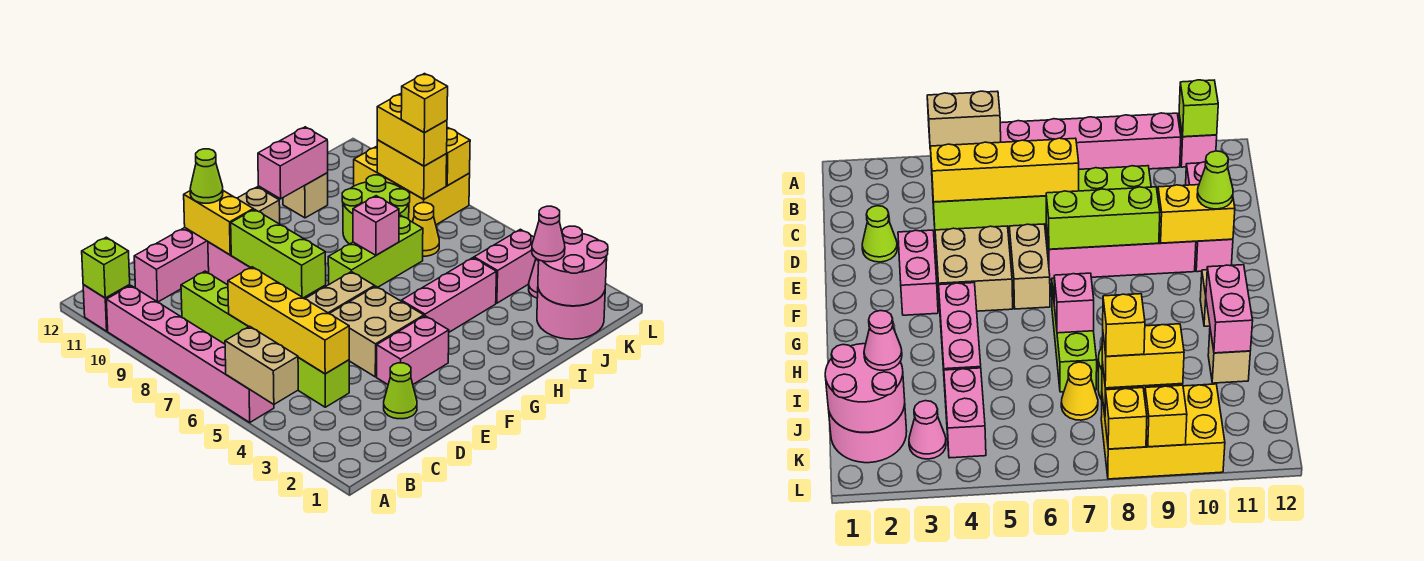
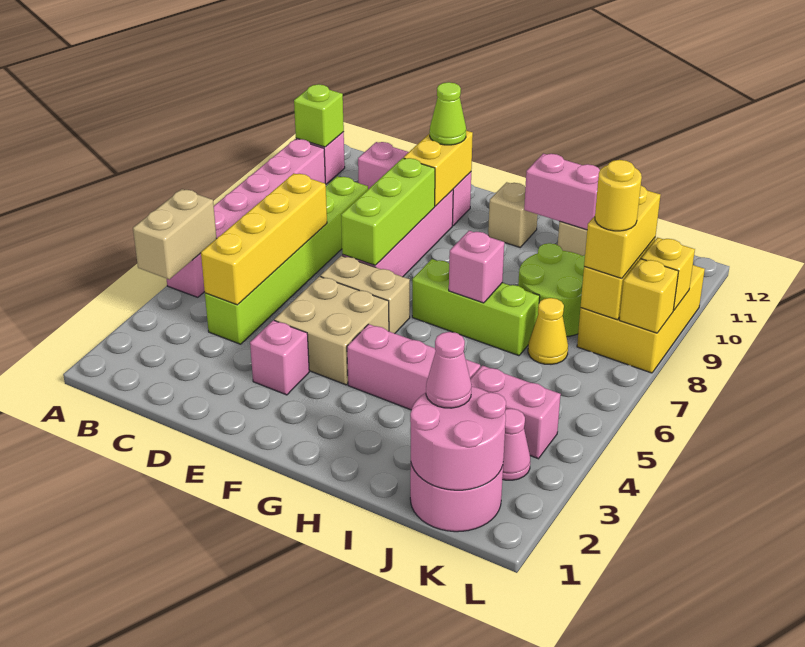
lime 1x1 cone [384,363,417,419] -> none
pink 1x2 brick [377,316,449,385] -> pink 1x1 brick [250,320,309,395]
yellow 1x1 brick [401,74,448,133] -> yellow 1x1 round brick [595,160,642,231]

